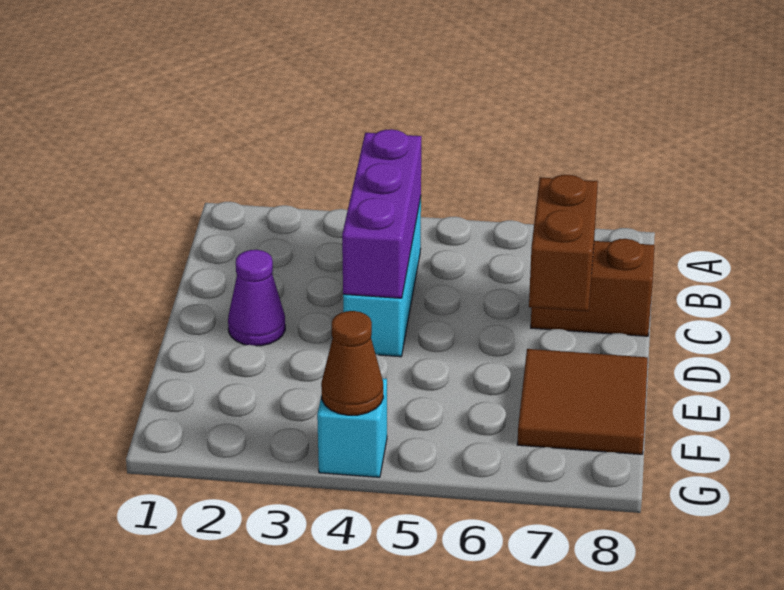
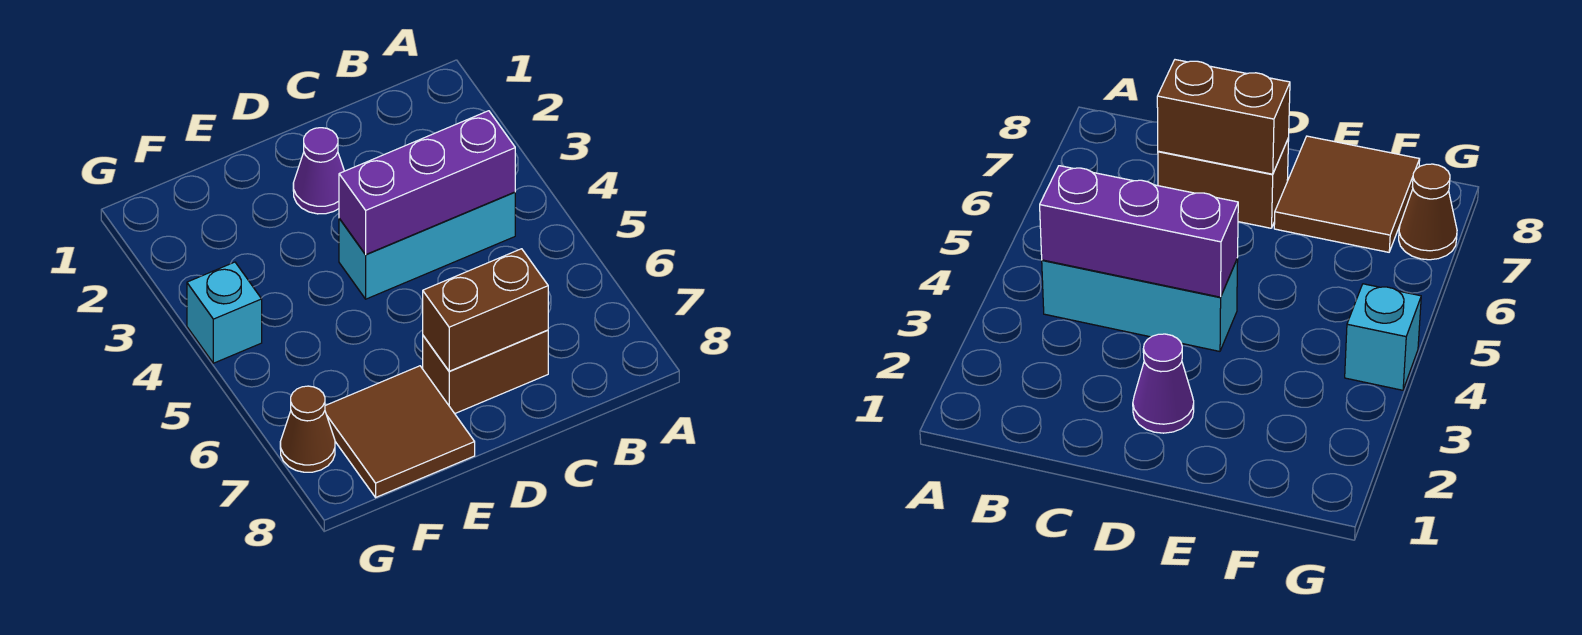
brown 1x2 brick [531,239,655,336] -> brown 1x2 brick turned to [423,330,548,414]
brown 1x1 cone [321,311,383,415] -> brown 1x1 cone moved to [280,386,335,472]

